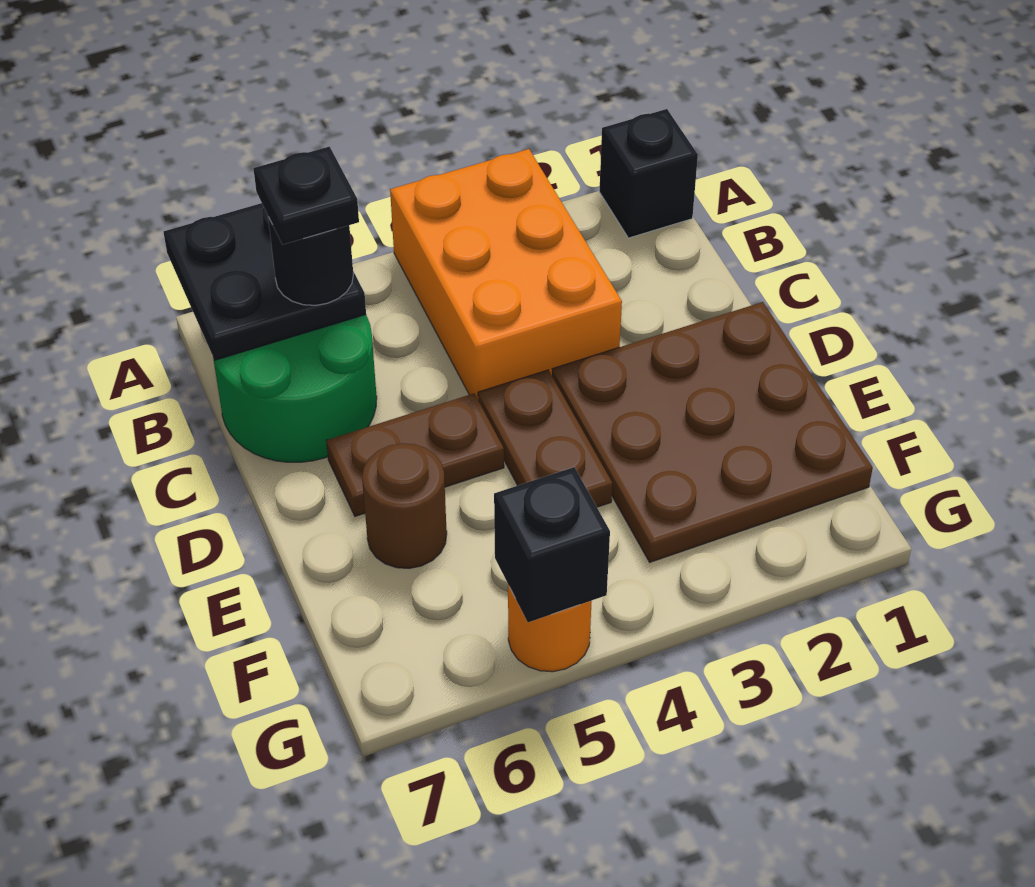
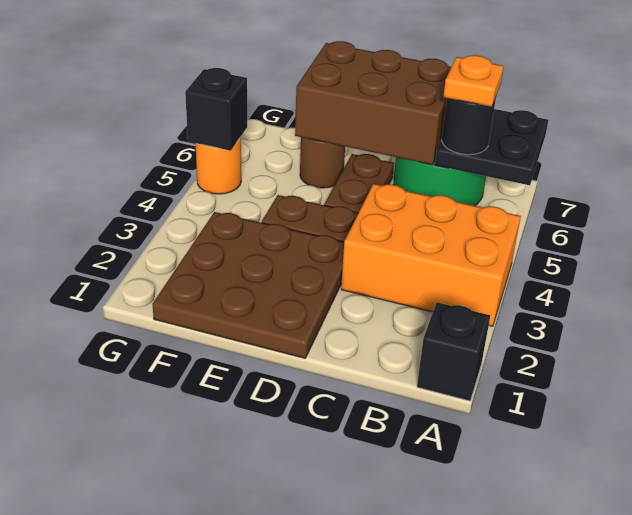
black 1x1 plate [253,147,359,245] -> orange 1x1 plate [443,55,504,107]
none -> brown 2x3 brick [295,41,451,165]

